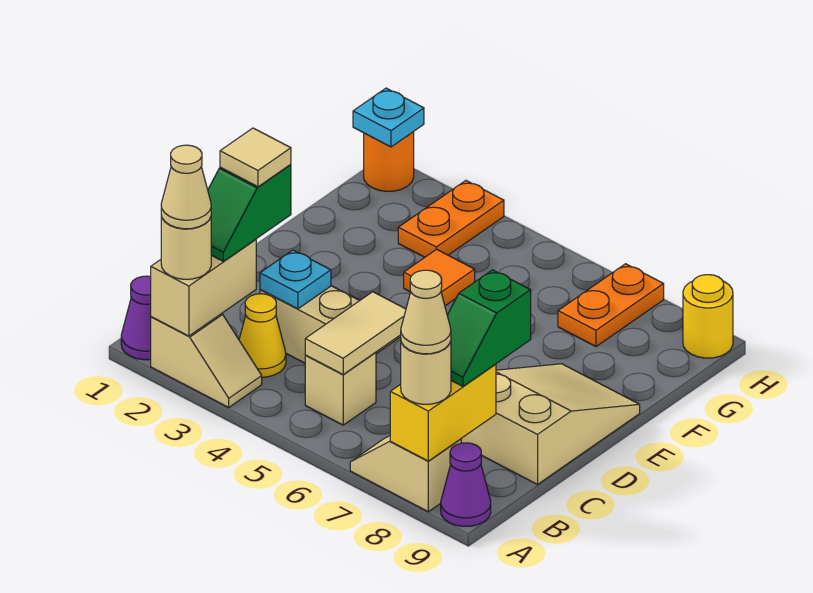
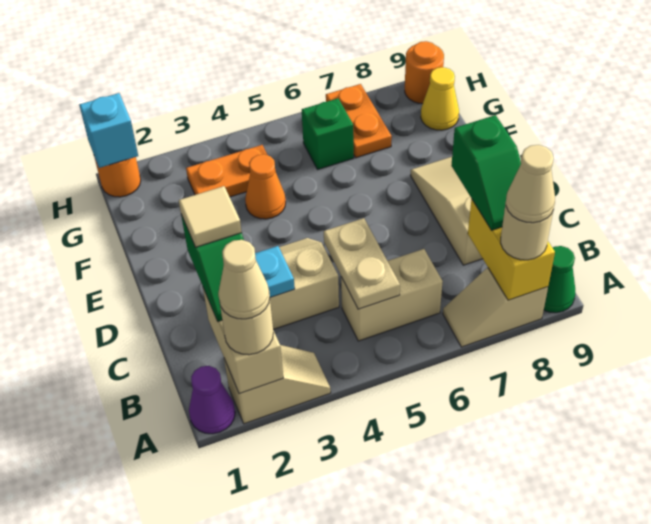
purple 1x1 cone [441,443,491,526] -> green 1x1 cone [544,246,575,313]
yellow 1x1 cone [239,294,286,377] -> yellow 1x1 cone moved to [421,67,459,130]
tan 1x1 brick [305,352,376,425] -> tan 1x2 brick [341,249,443,341]
tan 1x2 tile [305,292,406,374] -> tan 1x2 plate [324,218,400,309]
orange 1x1 tile [404,249,475,306] -> orange 1x1 cone [245,154,286,219]
orange 1x2 plate [398,181,504,257] -> orange 1x2 plate turned to [186,145,267,197]
none -> green 1x1 brick [302,98,354,170]
cyan 1x1 plate [353,88,424,147] -> cyan 1x1 brick [79,93,138,168]
yellow 1x1 round brick [683,275,733,358] -> orange 1x1 round brick [405,41,444,104]

